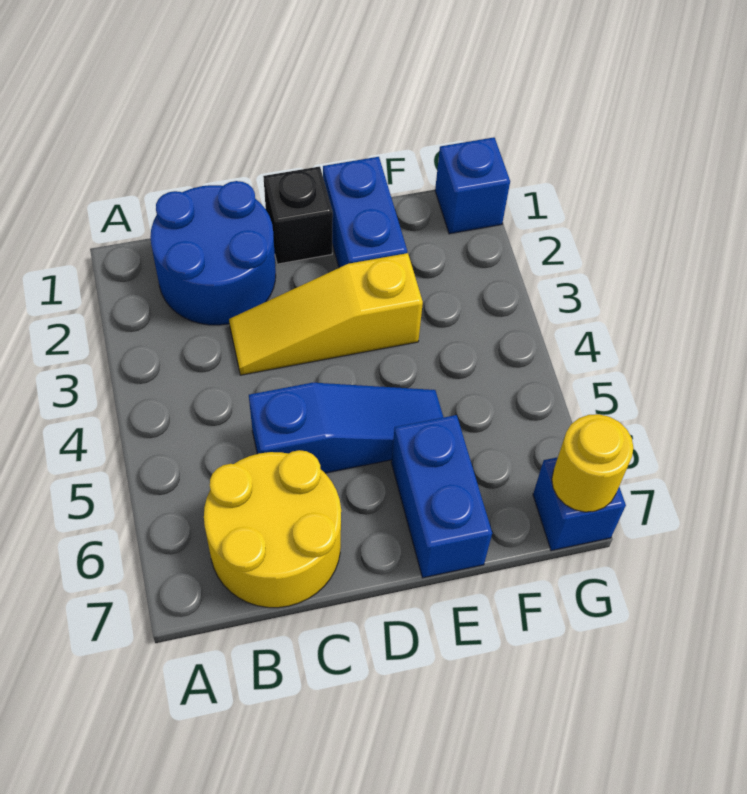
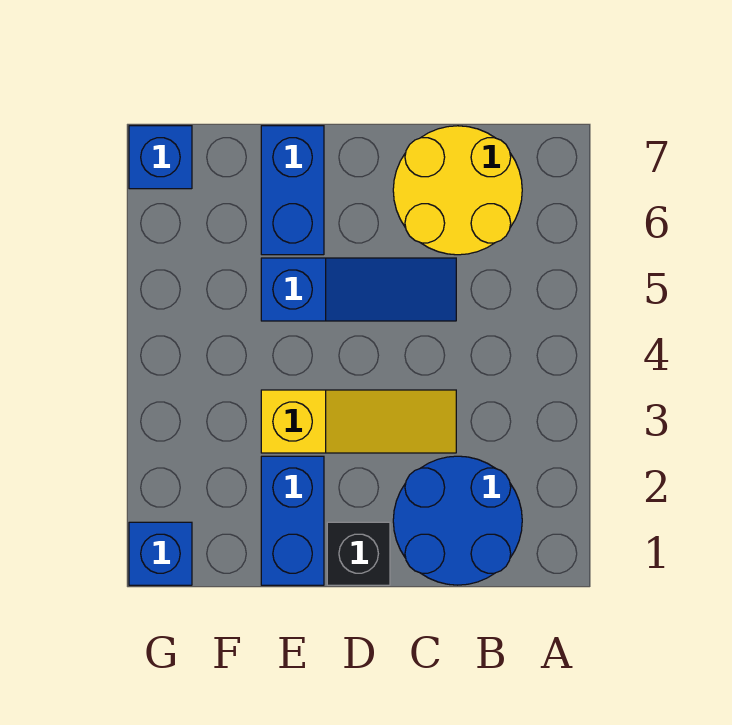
blue 1x3 slope [249,383,443,473] -> blue 1x3 slope turned to [261,258,456,321]
yellow 1x1 round brick [552,414,634,512] -> none

